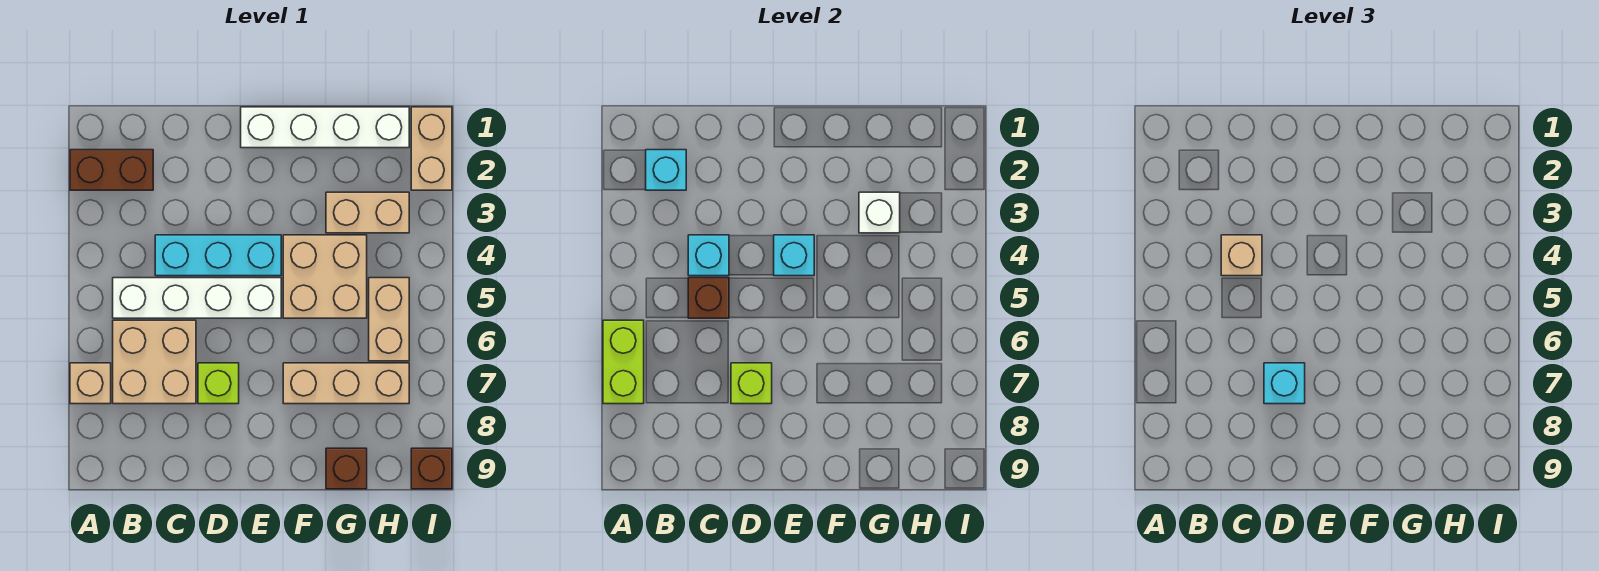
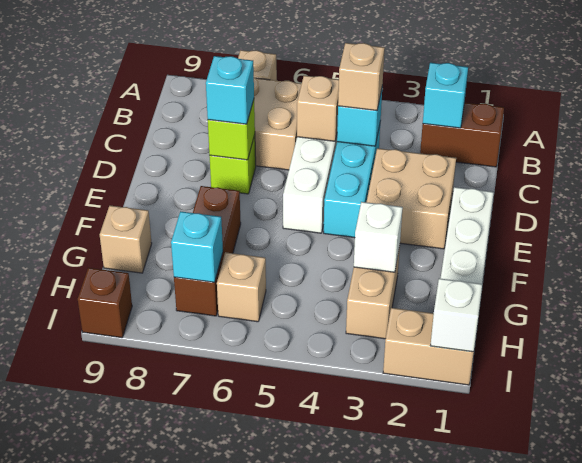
brown 1x2 brick [70,150,153,190] -> brown 1x2 brick turned to [420,103,504,167]
lime 1x2 brick [603,320,644,404] -> none
brown 1x1 brick [688,278,729,318] -> tan 1x1 brick [297,76,339,141]
cyan 1x1 brick [774,235,814,276] -> cyan 1x1 brick moved to [171,211,223,282]
tan 2x2 brick [283,235,367,318] -> tan 2x2 brick moved to [367,148,456,249]
tan 1x3 brick [283,363,409,404] -> brown 1x3 brick [174,186,241,316]
brown 1x1 brick [326,448,367,489] -> tan 1x1 brick [100,206,152,273]
tan 1x2 brick [369,278,409,361] -> tan 1x1 brick [217,252,266,322]
none -> white 1x1 brick [430,278,482,352]

